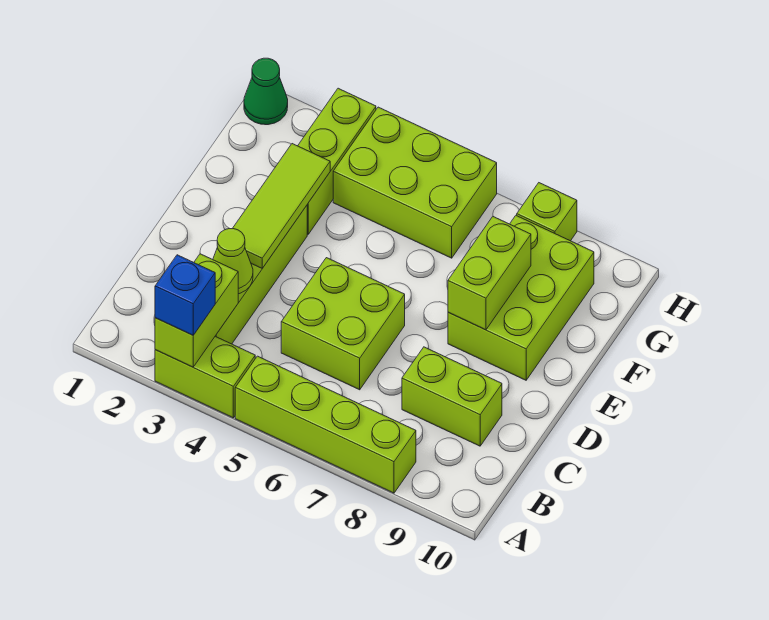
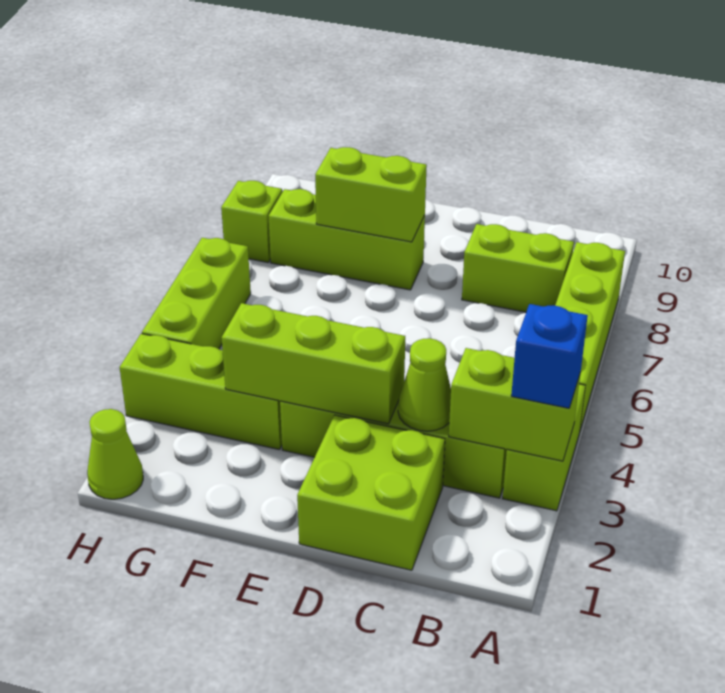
lime 2x2 brick [281,258,405,390] -> lime 2x2 brick moved to [297,415,445,570]
lime 1x2 brick [402,347,502,446] -> lime 1x2 brick turned to [462,224,574,312]
lime 1x3 tile [232,144,330,268] -> lime 1x3 brick [222,303,405,424]
lime 2x3 brick [448,215,594,380] -> lime 1x3 brick [269,189,425,290]
lime 2x3 brick [333,107,497,258] -> lime 1x3 brick [142,238,251,349]
green 1x1 cone [244,58,288,125] -> lime 1x1 cone [87,409,143,499]

